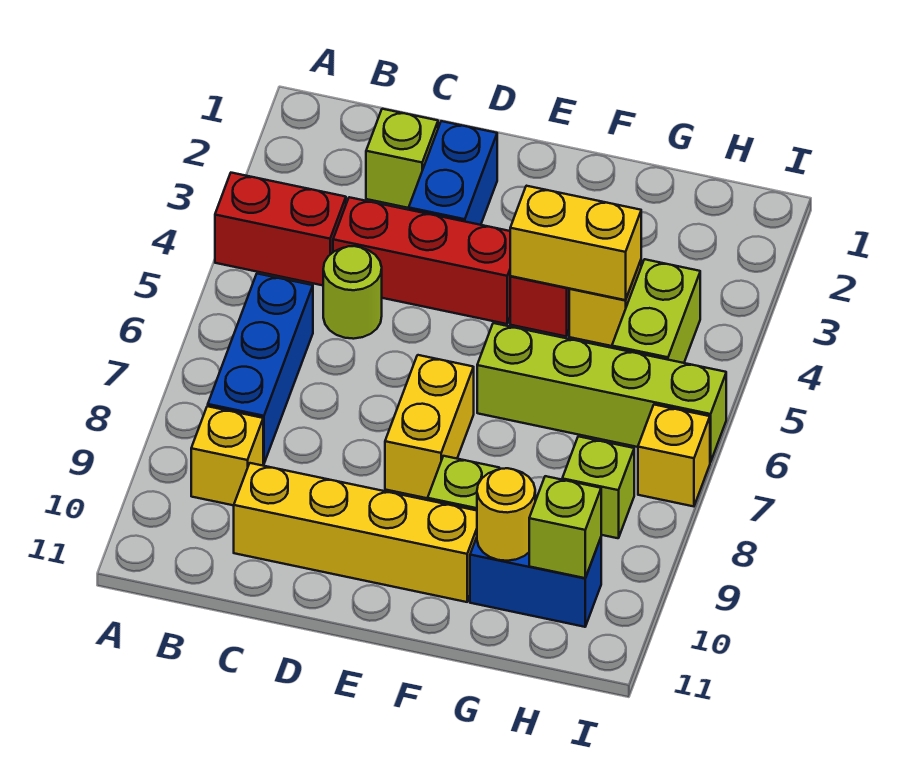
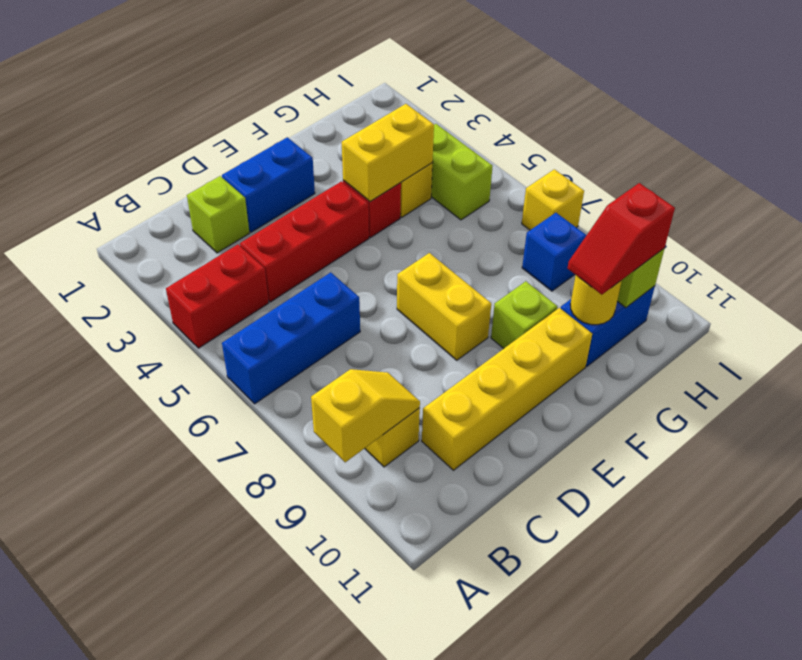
none -> yellow 1x2 slope [311,369,420,462]
blue 1x3 brick [208,274,313,464] -> blue 1x3 brick turned to [222,272,360,404]
lime 1x1 round brick [323,246,382,339] -> none
blue 1x2 brick [409,121,497,225] -> blue 1x2 brick turned to [222,137,315,232]
lime 1x4 brick [477,323,726,462] -> none
none -> red 1x2 slope [567,183,675,295]
lime 1x1 brick [562,436,634,538] -> blue 1x1 brick [522,213,586,291]

